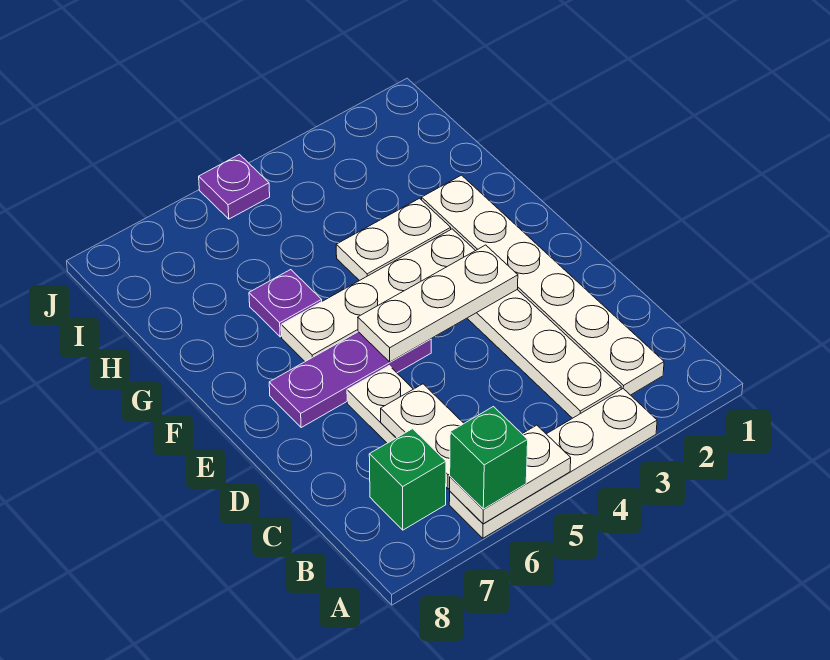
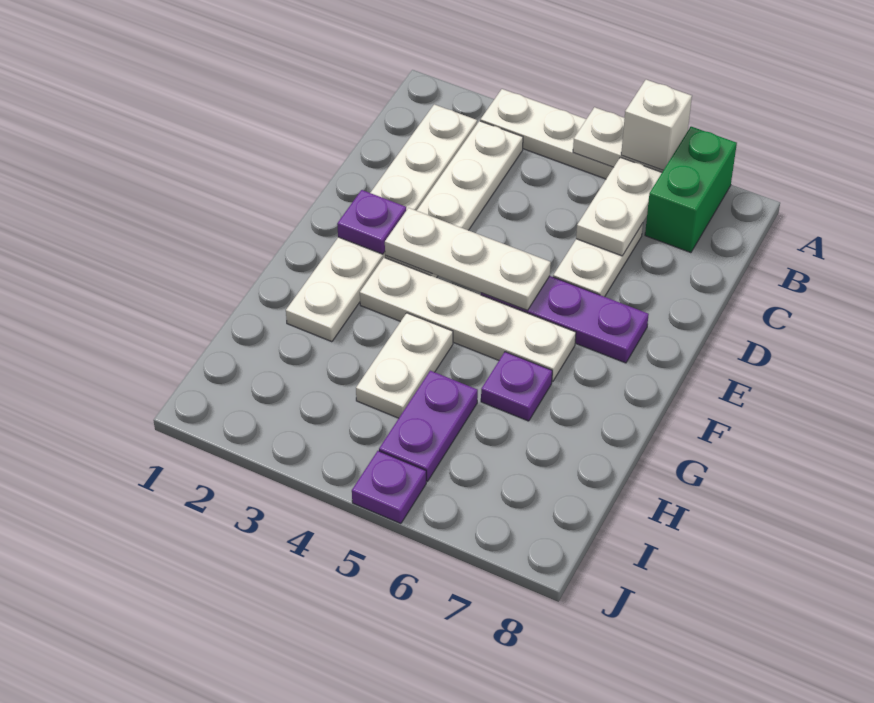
green 1x1 brick [450,407,528,509] -> white 1x1 brick [621,80,692,170]
green 1x1 brick [369,429,446,530] -> green 1x2 brick [645,127,737,253]
none -> purple 1x1 plate [337,190,406,254]
white 1x2 plate [336,198,451,281] -> white 1x2 plate turned to [356,313,453,418]
none -> purple 1x2 plate [379,371,478,482]

